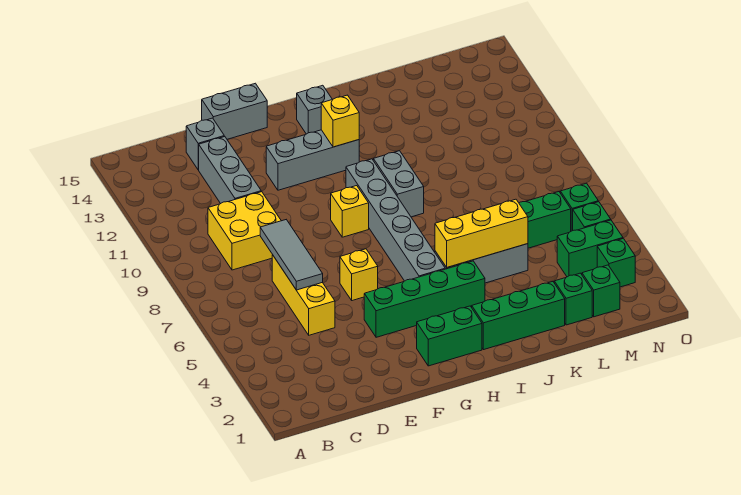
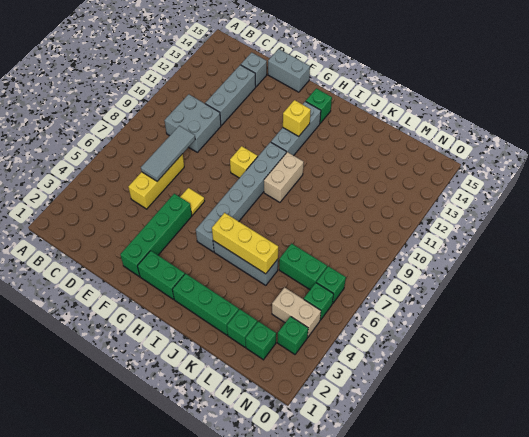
yellow 2x2 brick [208,191,281,270] -> grey 2x2 brick [164,94,221,152]
green 1x4 brick [364,261,485,337] -> green 1x4 brick turned to [120,194,192,277]
yellow 1x1 brick [340,249,378,301] -> yellow 1x1 tile [181,188,205,215]
grey 1x3 brick [266,130,359,190] -> grey 1x3 brick turned to [271,101,321,156]
grey 1x1 brick [297,85,332,134] -> green 1x1 brick [306,88,332,123]
grey 1x2 brick [373,151,424,217] -> tan 1x2 brick [264,152,304,202]
green 1x2 brick [557,220,623,277] -> tan 1x2 brick [272,287,321,337]

